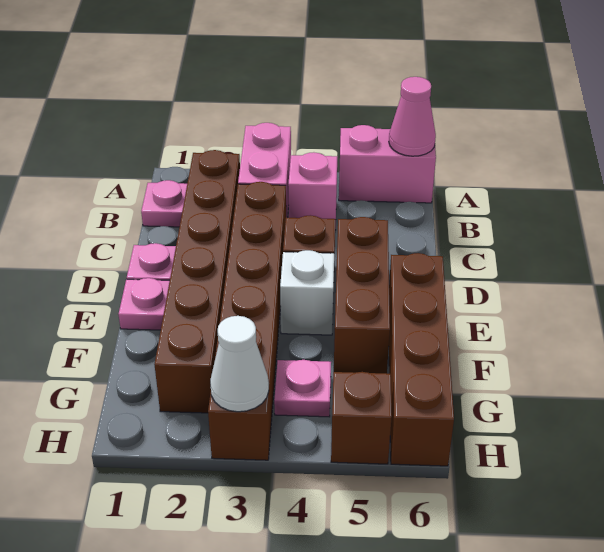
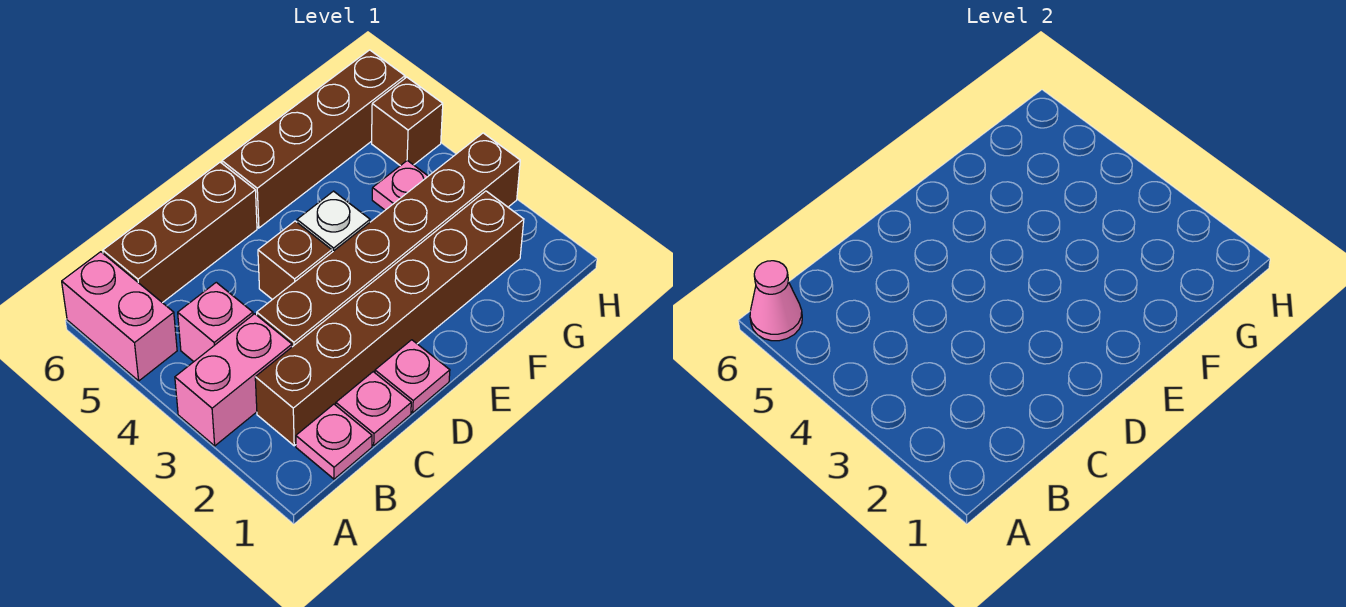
brown 1x3 brick [334,217,390,374] -> brown 1x3 brick moved to [103,162,257,303]
pink 1x1 plate [118,278,170,330] -> pink 1x1 plate moved to [336,372,411,445]
white 1x1 cone [210,316,269,412] -> none

